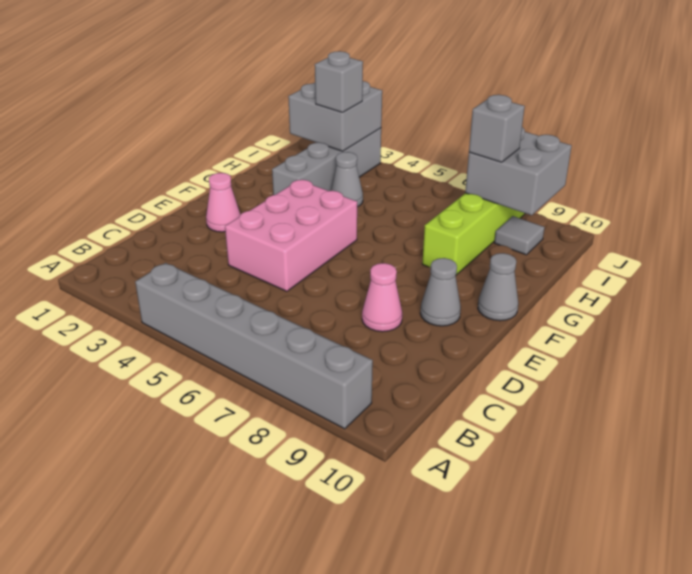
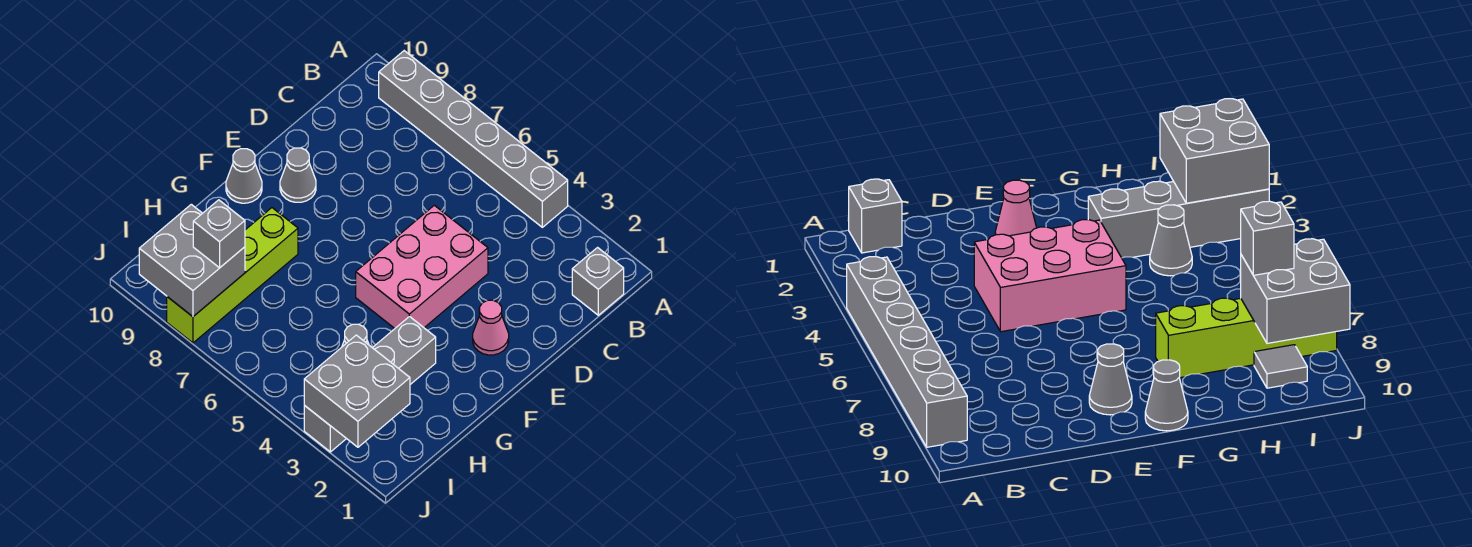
pink 1x1 cone [362,263,402,332] -> none
grey 1x1 brick [315,51,363,112] -> grey 1x1 brick moved to [572,248,624,315]

